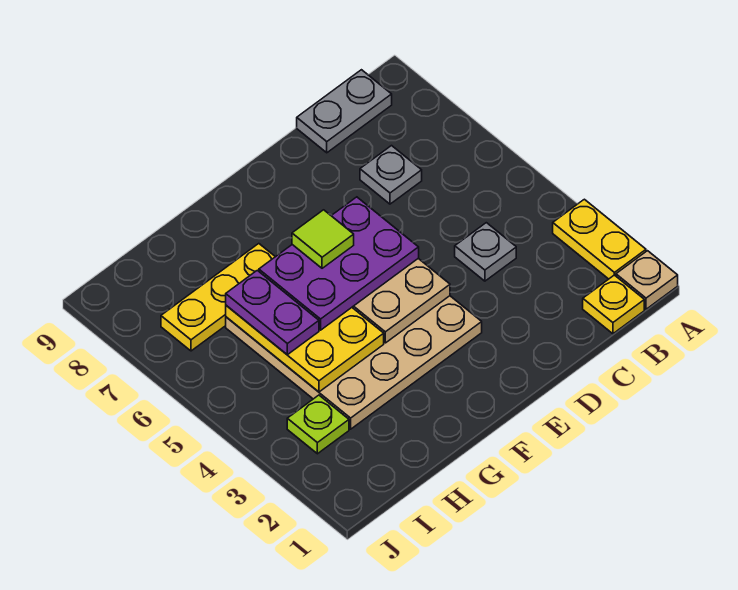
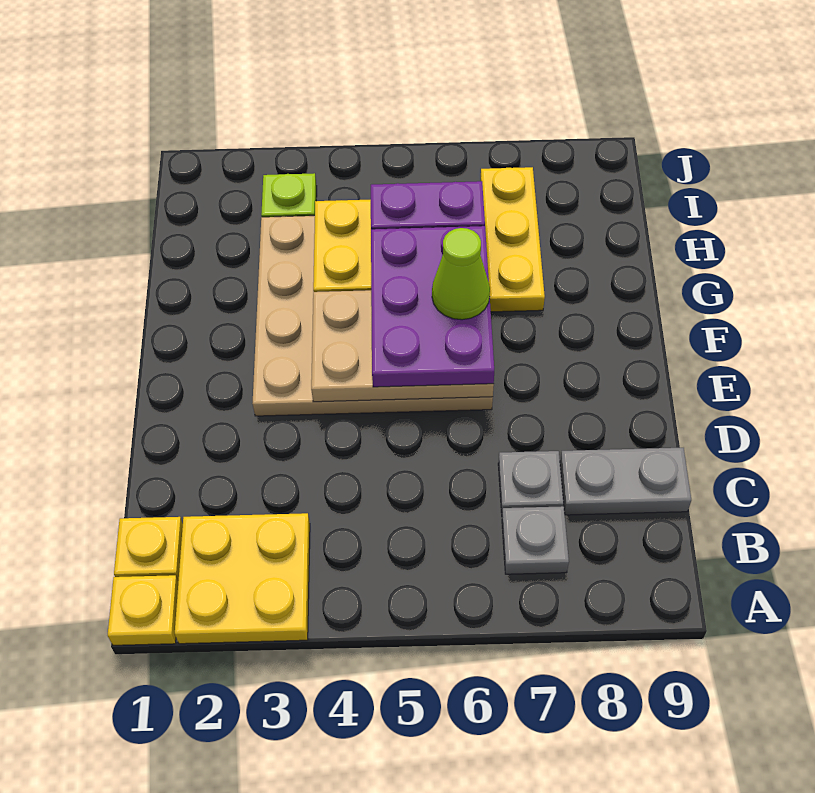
tan 1x1 plate [616,251,678,309] -> yellow 1x1 plate [108,575,178,645]
yellow 1x2 plate [553,199,646,279] -> yellow 2x2 plate [175,513,310,644]
grey 1x2 plate [297,70,392,153] -> grey 1x2 plate turned to [560,448,691,515]
grey 1x1 plate [455,223,516,281] -> grey 1x1 plate moved to [502,506,569,574]
lime 1x1 tile [292,210,354,268] -> lime 1x1 cone [432,228,490,320]

